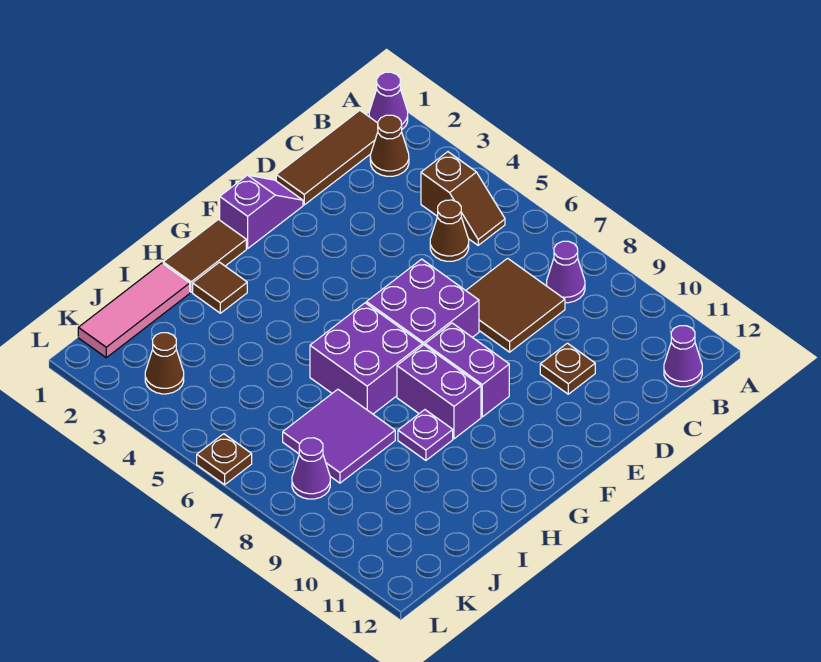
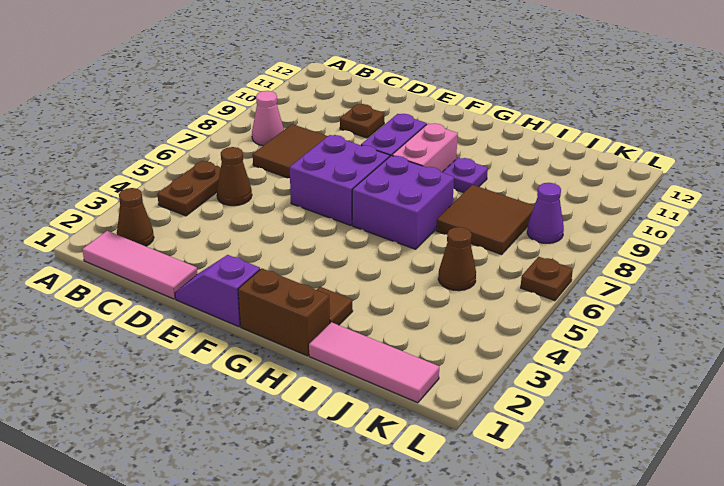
purple 1x1 cone [369,72,408,129] -> none
brown 1x3 tile [276,110,378,205] -> pink 1x3 tile [82,231,197,299]
brown 1x2 slope [421,152,505,245] -> brown 1x2 plate [157,161,221,216]
purple 1x1 cone [547,241,585,303] -> pink 1x1 cone [252,91,284,146]
purple 1x1 cone [664,326,702,387] -> none
brown 1x2 tile [163,219,246,292] -> brown 1x2 brick [238,268,330,356]
purple 1x2 brick [397,345,481,439] -> pink 1x2 brick [392,123,458,172]
purple 2x2 tile [283,389,395,483] -> brown 2x2 tile [436,185,534,254]
brown 1x1 cone [145,333,184,394] -> brown 1x1 cone moved to [438,227,476,291]

